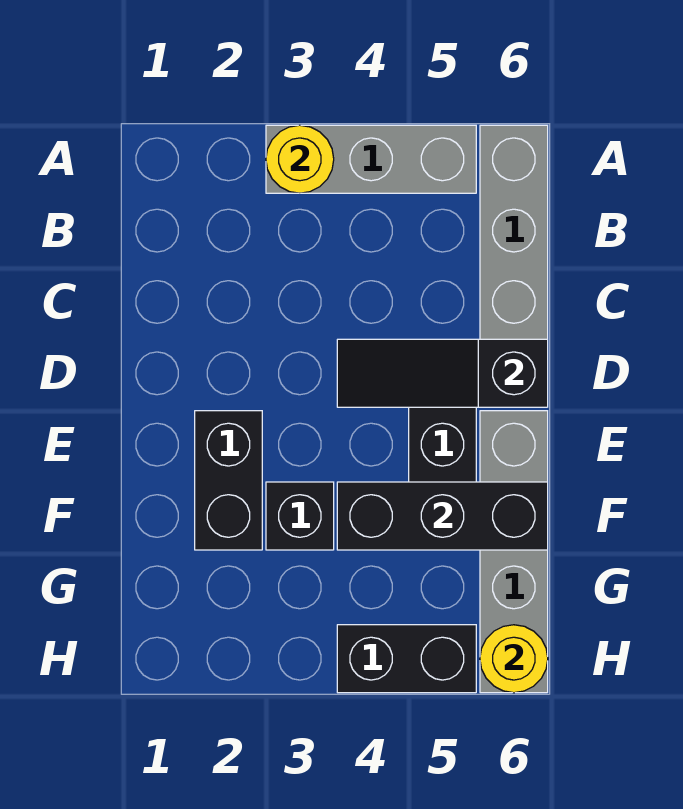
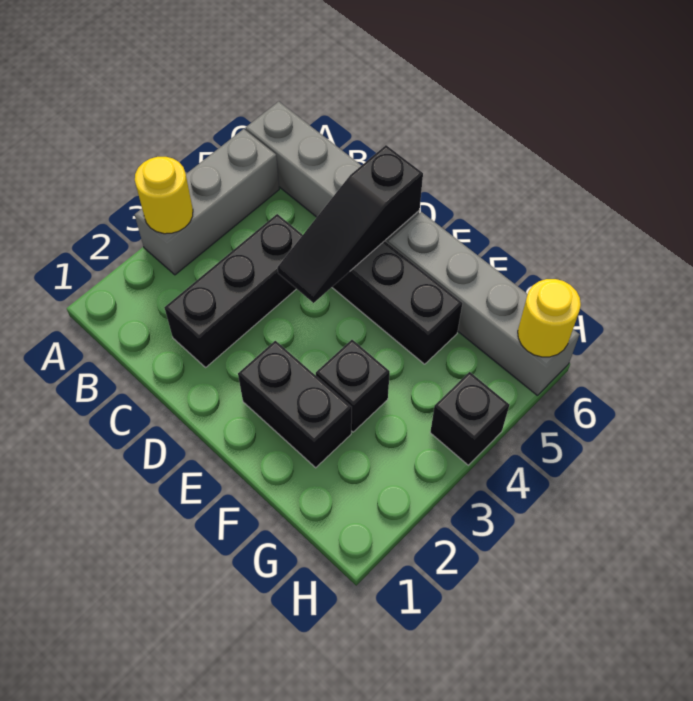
black 1x3 brick [337,482,548,550] -> black 1x3 brick moved to [164,214,302,367]
black 1x2 brick [337,625,476,693] -> black 1x1 brick [430,372,510,465]

